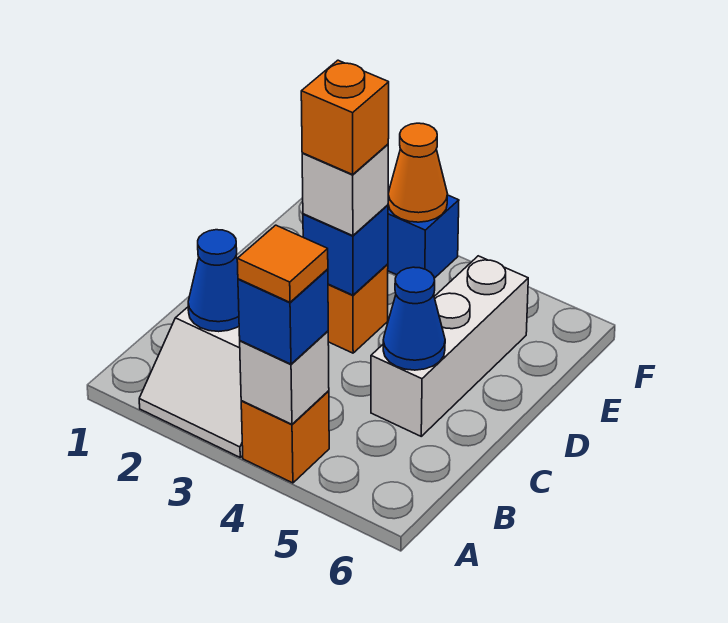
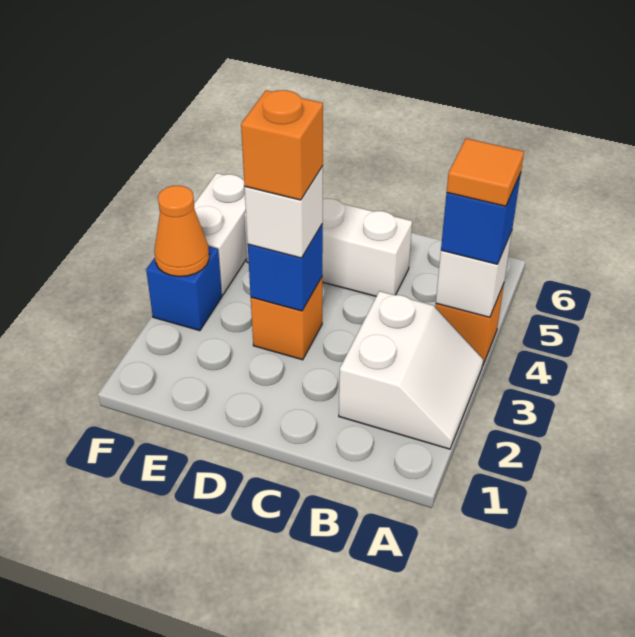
blue 1x1 cone [188,230,239,332] -> none
blue 1x1 cone [383,267,445,370] -> none
none -> white 1x2 brick [194,173,247,295]

